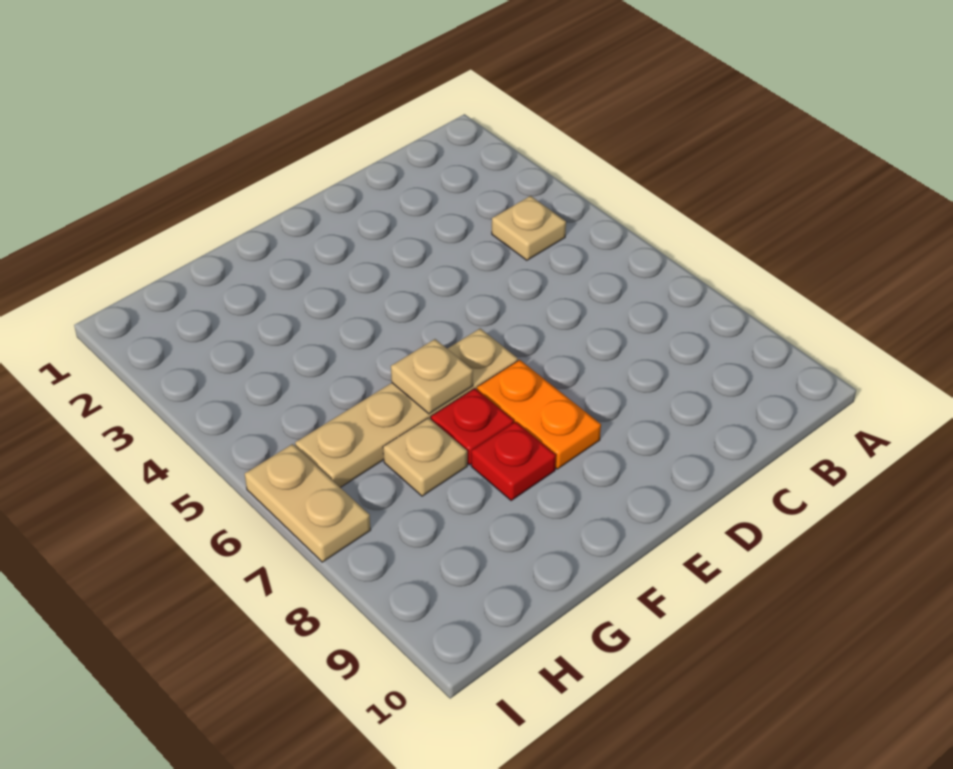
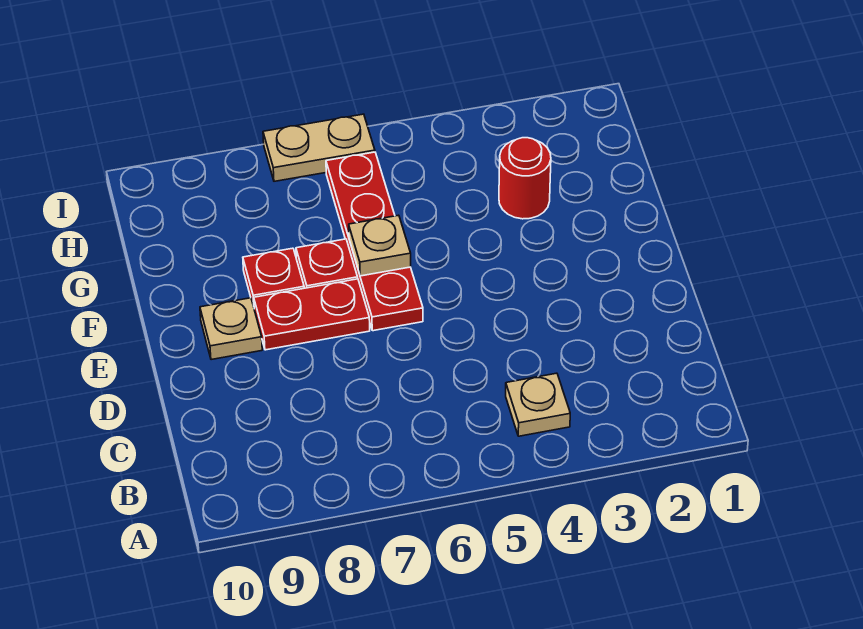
tan 1x4 plate [295,329,518,488] -> red 1x4 plate [326,152,423,331]
orange 1x2 plate [477,360,601,469] -> red 1x2 plate [254,279,370,350]
none -> red 1x1 round brick [499,138,551,219]
tan 1x1 plate [383,418,467,496] -> tan 1x1 plate moved to [200,298,262,360]

